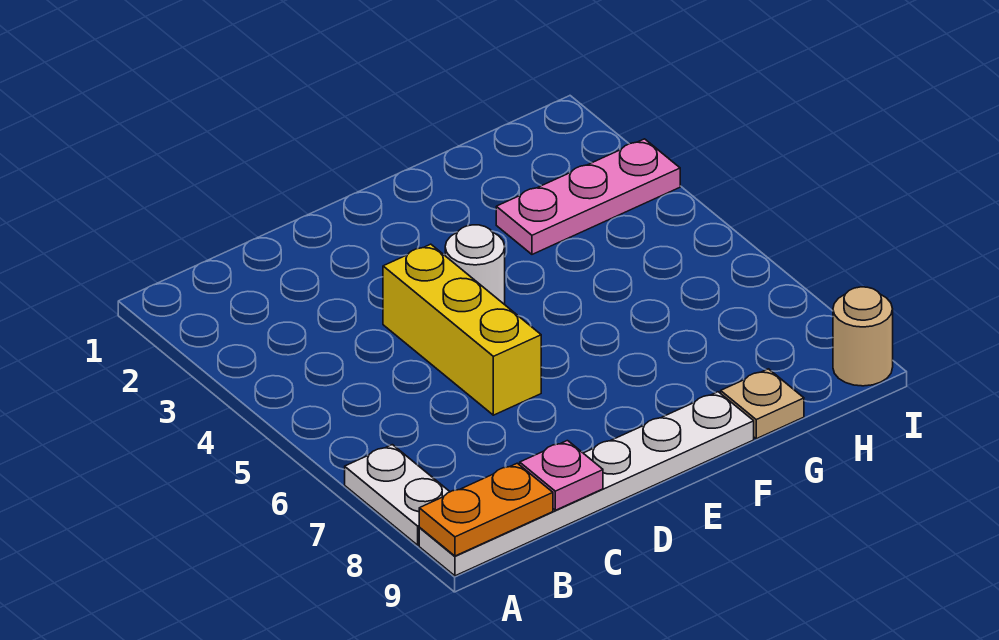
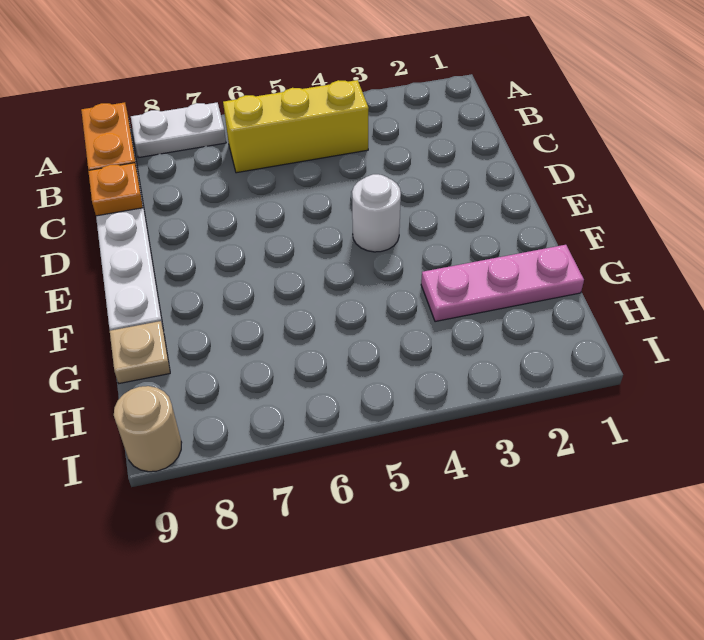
pink 1x1 plate [520,441,603,510] -> orange 1x1 plate [88,163,143,216]
yellow 1x3 brick [383,244,541,415] -> yellow 1x3 brick moved to [223,80,369,173]
pink 1x3 plate [496,139,680,254] -> pink 1x3 plate turned to [421,245,584,322]

